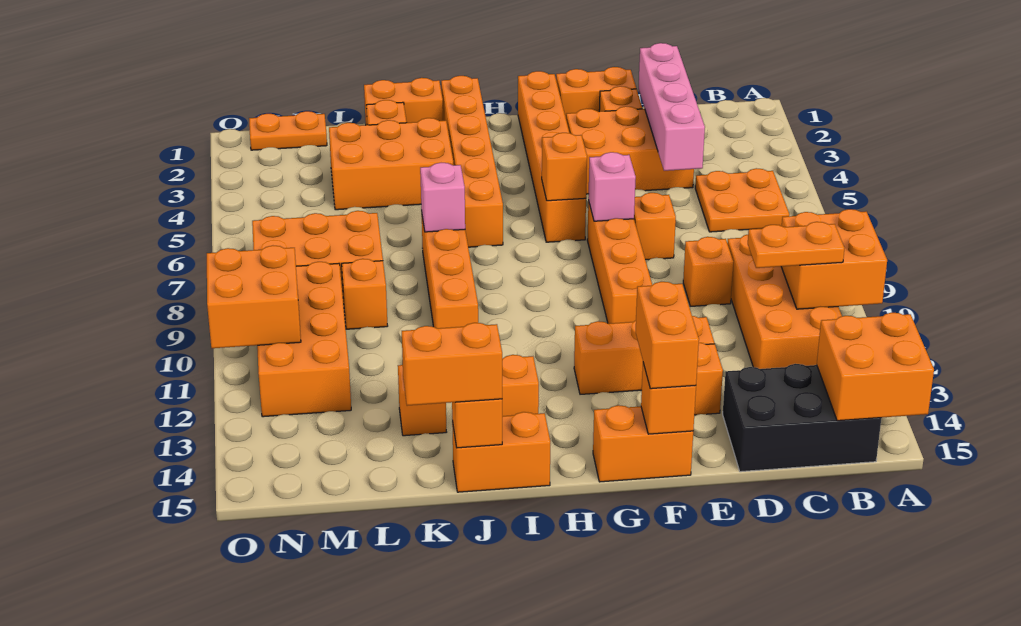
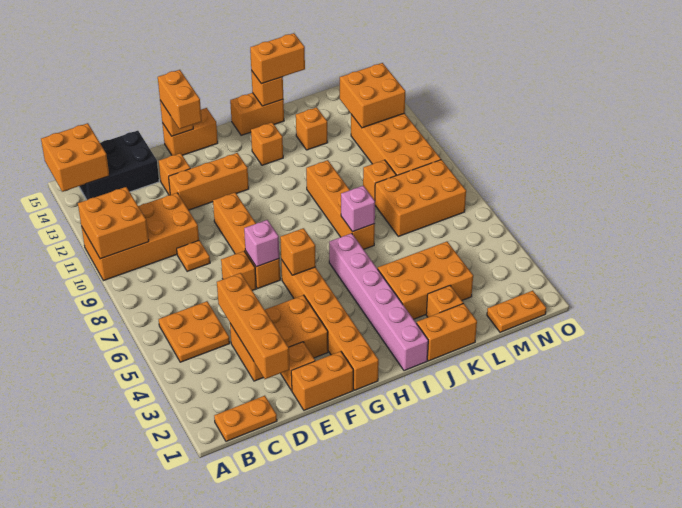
orange 2x4 brick [727,235,842,369] -> orange 2x4 brick turned to [81,193,199,281]
orange 1x2 plate [748,222,844,268] -> orange 1x2 plate moved to [214,396,277,441]
pink 1x4 brick [639,43,705,171] -> orange 1x4 brick [217,273,289,379]
orange 1x1 brick [683,237,733,306] -> orange 1x1 plate [177,240,210,272]
orange 1x6 brick [441,76,503,247] -> pink 1x6 brick [329,233,428,371]
orange 2x2 brick [207,246,301,348] -> orange 2x2 brick moved to [340,63,405,128]

